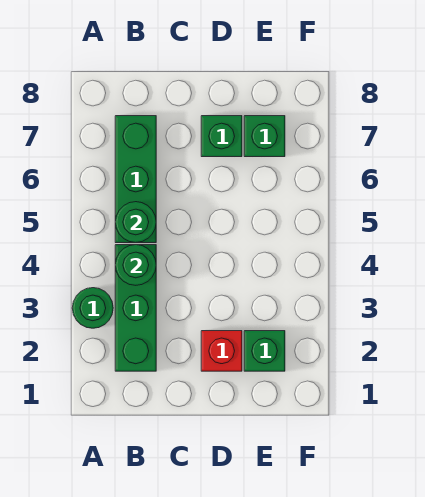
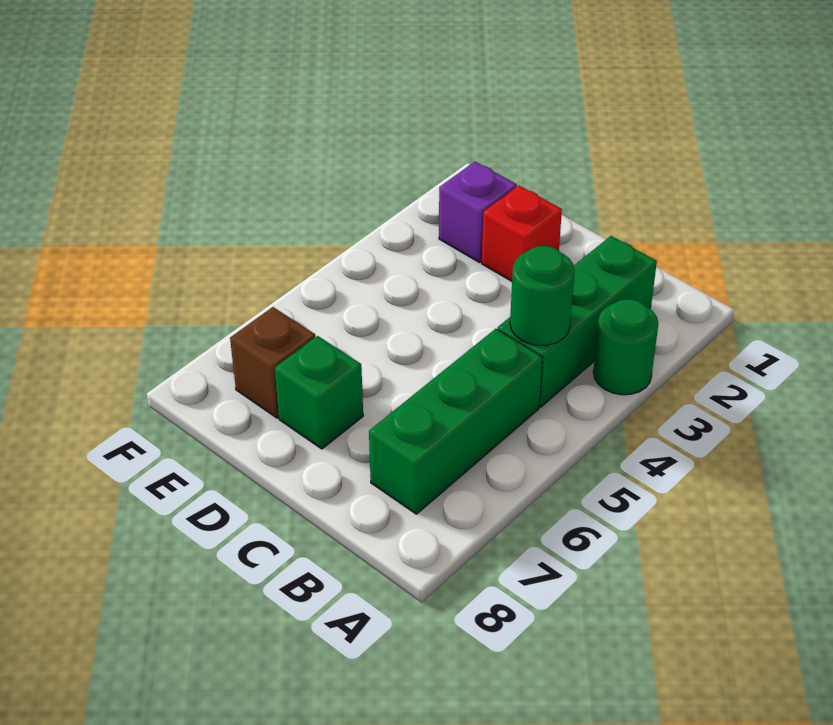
green 1x1 round brick [115,202,156,243] -> none
green 1x1 brick [244,331,285,371] -> purple 1x1 brick [439,162,517,262]
green 1x1 brick [244,116,285,157] -> brown 1x1 brick [230,307,315,418]

